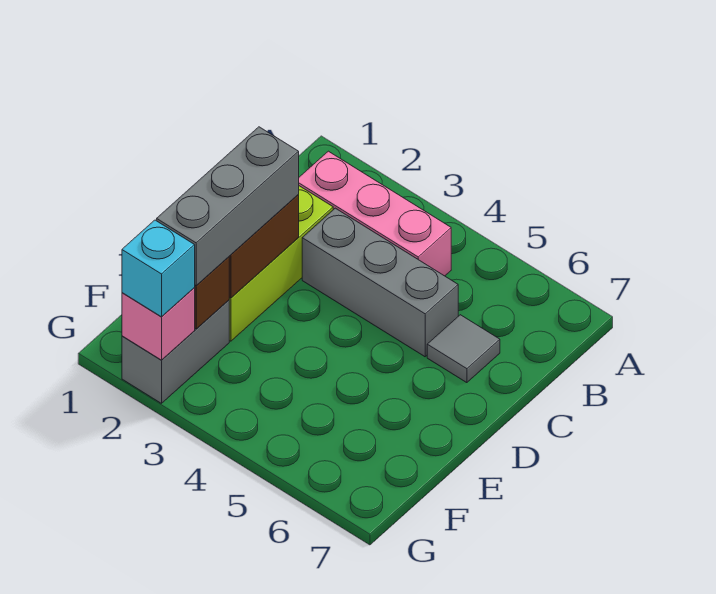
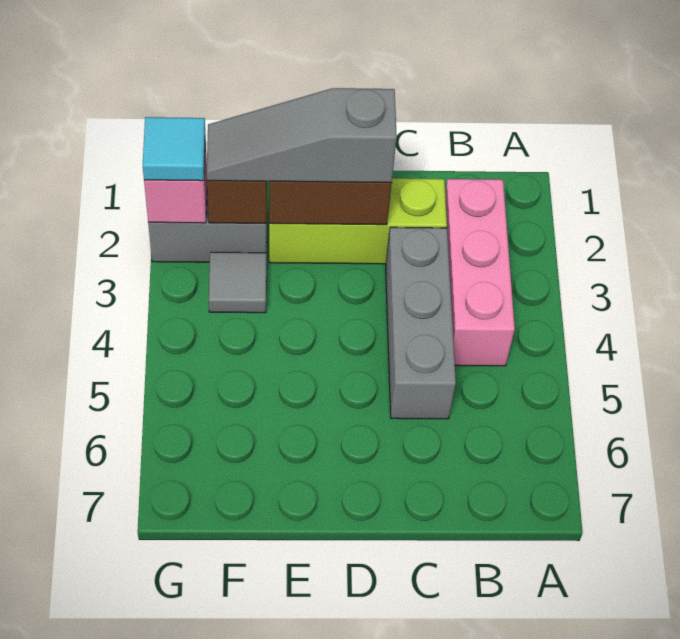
grey 1x1 tile [427,315,500,383] -> grey 1x1 tile moved to [209,252,266,313]
grey 1x3 brick [157,127,299,286] -> grey 1x3 slope [207,88,397,183]
cyan 1x1 brick [122,220,195,317] -> cyan 1x1 tile [143,117,205,181]

